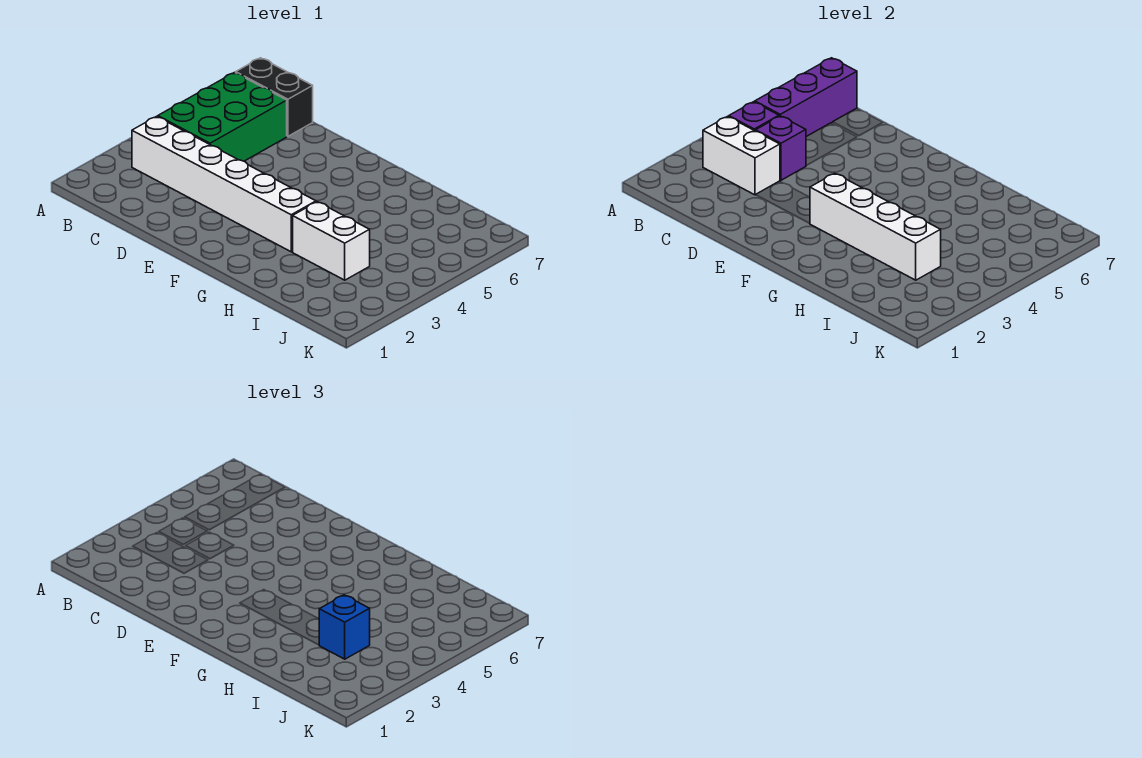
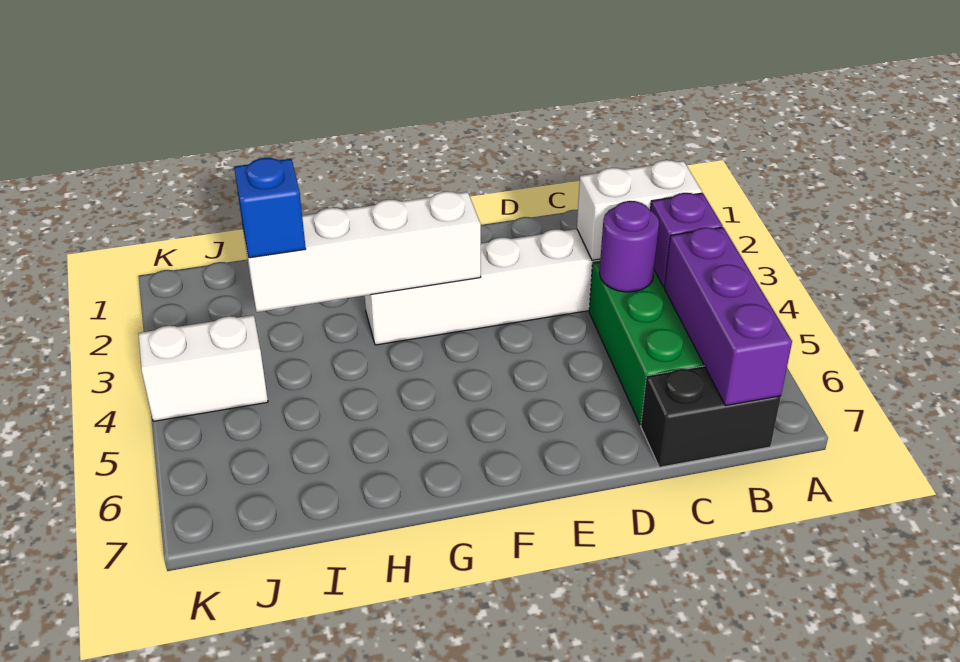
purple 1x1 brick [756,116,806,180] -> purple 1x1 round brick [599,201,659,292]
white 1x2 brick [293,202,370,280] -> white 1x2 brick moved to [138,315,268,421]

